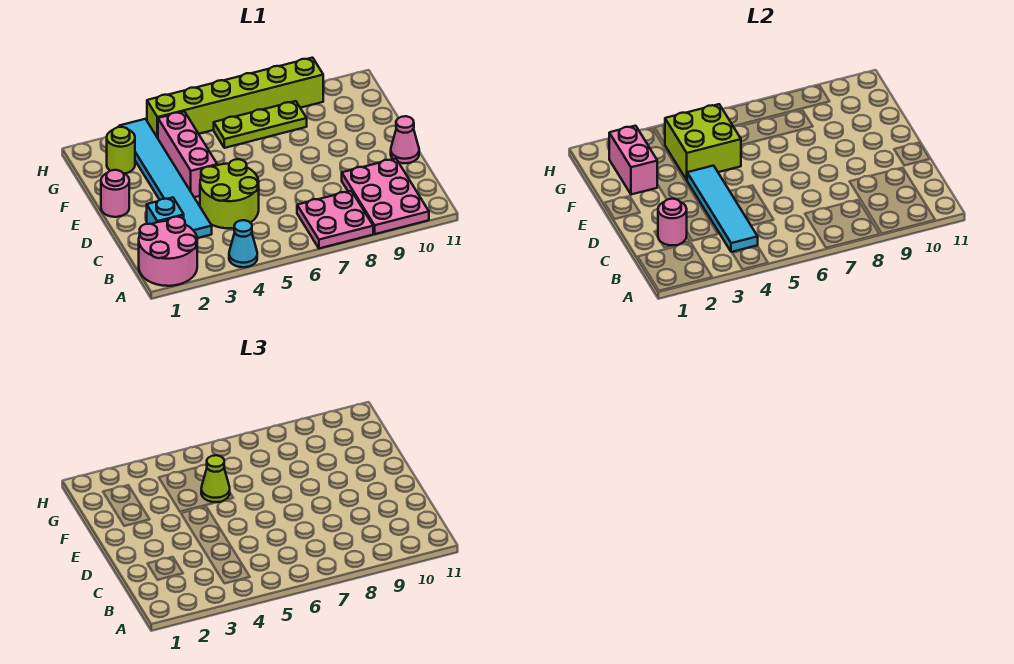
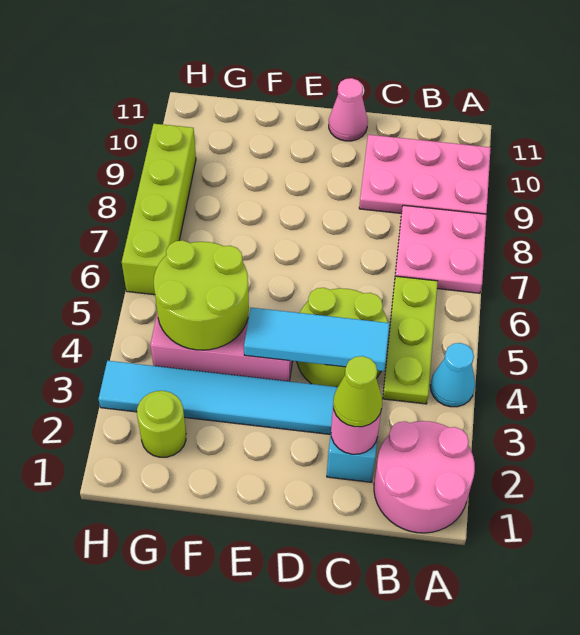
cyan 1x4 tile [687,166,758,252] -> cyan 1x3 tile [244,308,390,371]
pink 1x1 round brick [101,170,129,217] -> none
pink 1x2 brick [609,126,657,195] -> none
lime 2x2 brick [665,104,741,180] -> lime 2x2 round brick [154,240,249,350]
lime 1x1 cone [201,455,230,502] -> lime 1x1 cone moved to [333,356,382,427]
lime 1x3 plate [214,101,307,148] -> lime 1x3 plate moved to [383,276,438,404]
lime 1x6 brick [147,58,323,138] -> lime 1x4 brick [122,124,196,295]

